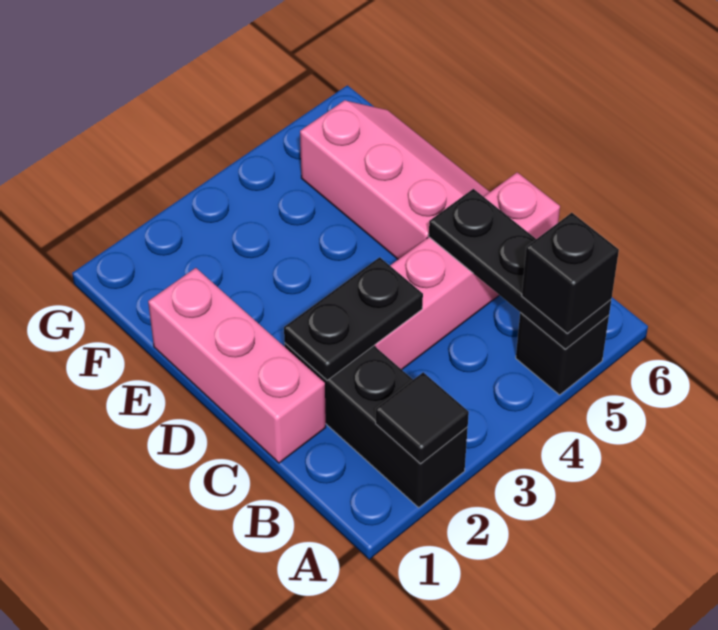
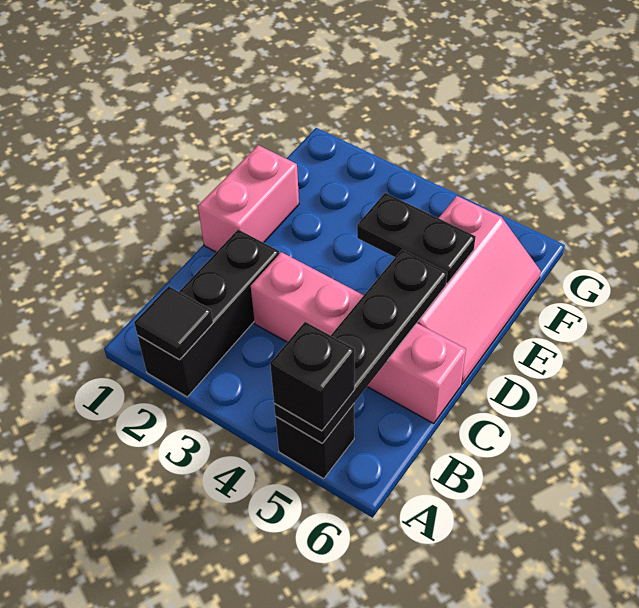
black 1x3 plate [429,189,611,349] -> black 1x4 plate [274,250,447,443]
pink 1x3 brick [148,268,326,463] -> pink 1x2 brick [198,145,299,252]
black 1x2 plate [284,257,423,380] -> black 1x2 plate moved to [357,193,476,283]

